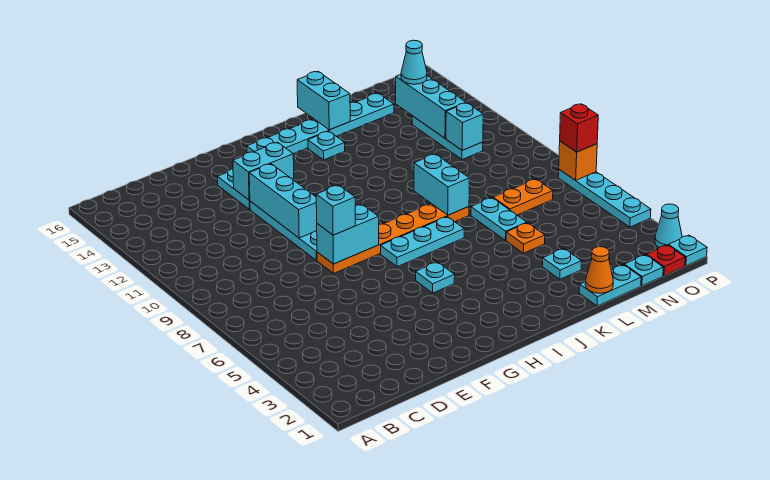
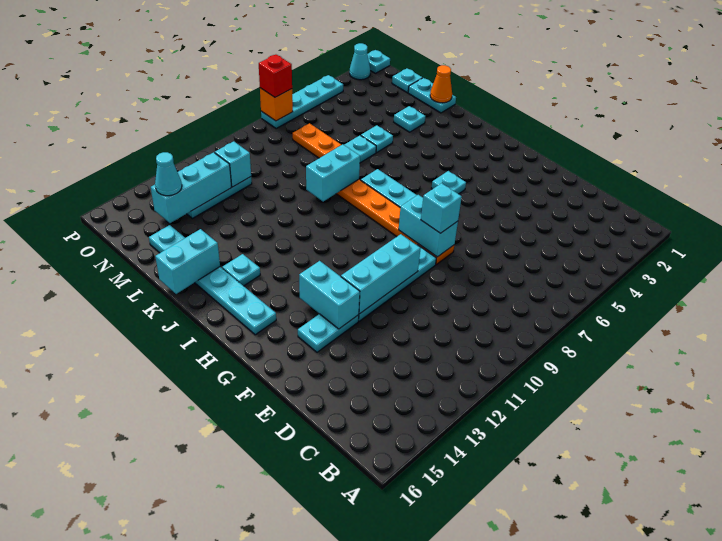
orange 1x1 plate [506,223,545,253] -> cyan 1x1 plate [361,125,393,152]
red 1x1 plate [646,245,685,276] -> none

